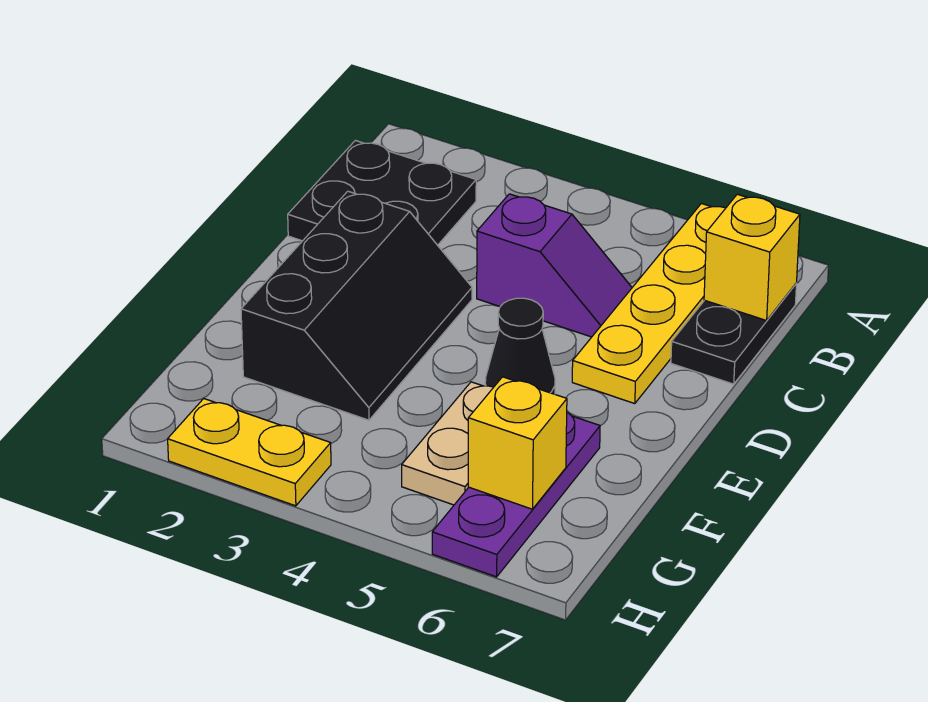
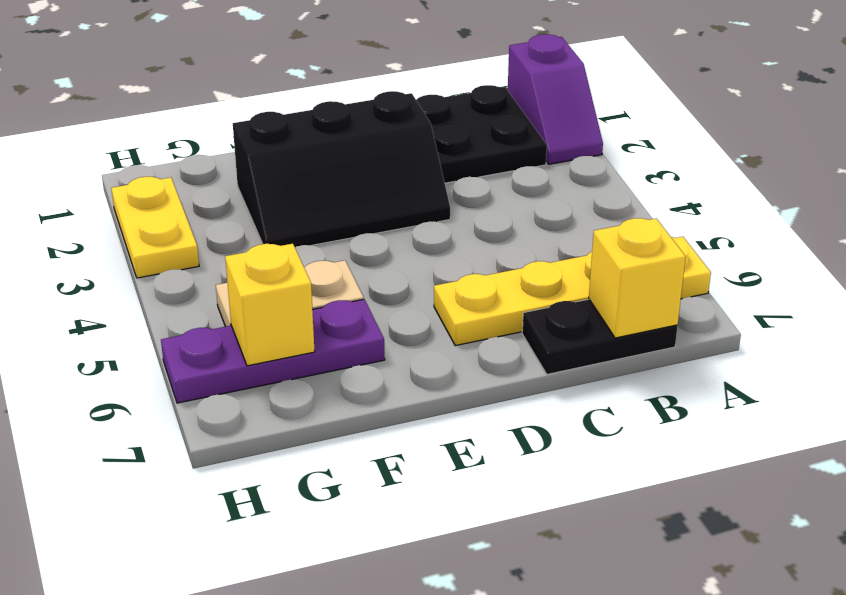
purple 1x2 slope [477,194,632,337] -> purple 1x2 slope moved to [508,34,603,164]
black 1x1 cone [485,298,555,394] -> none

